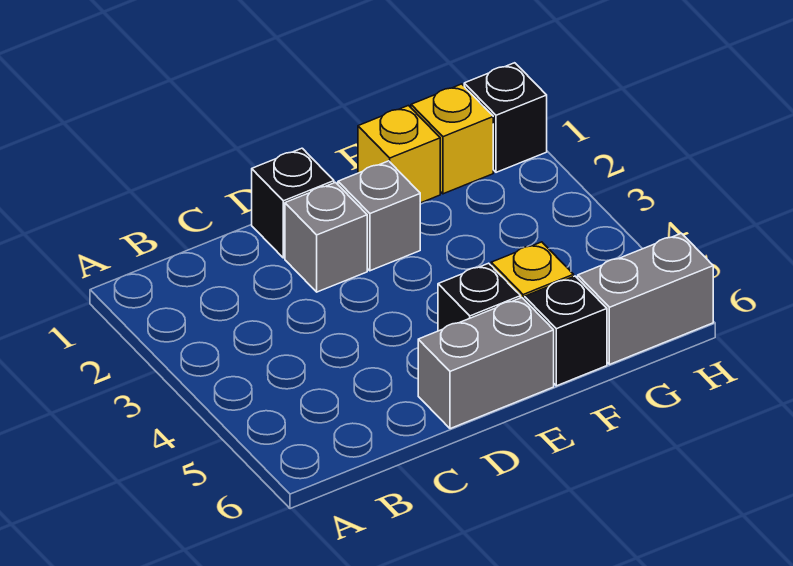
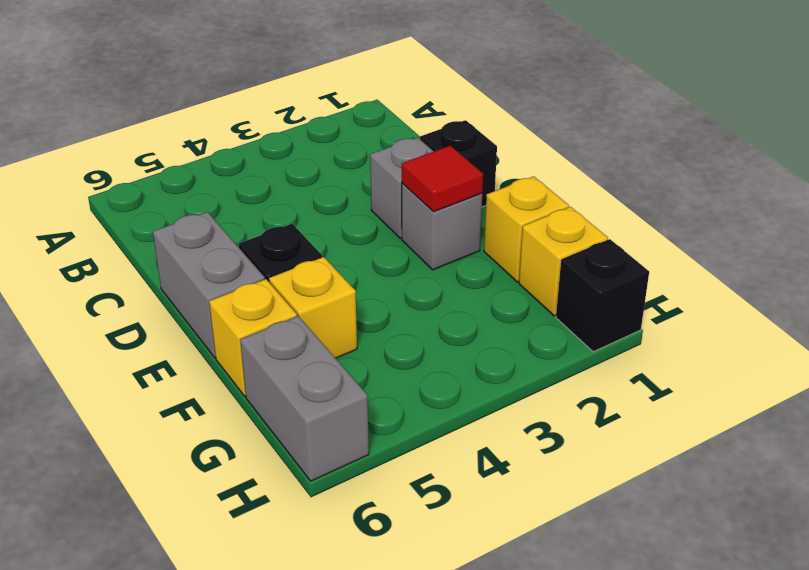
none -> red 1x1 tile [402,146,483,212]
black 1x1 brick [525,276,607,386] -> yellow 1x1 brick [209,279,297,396]

